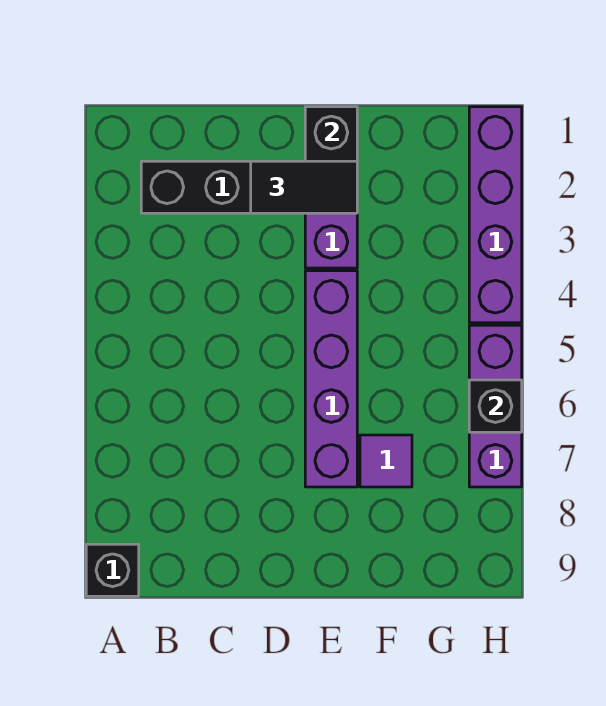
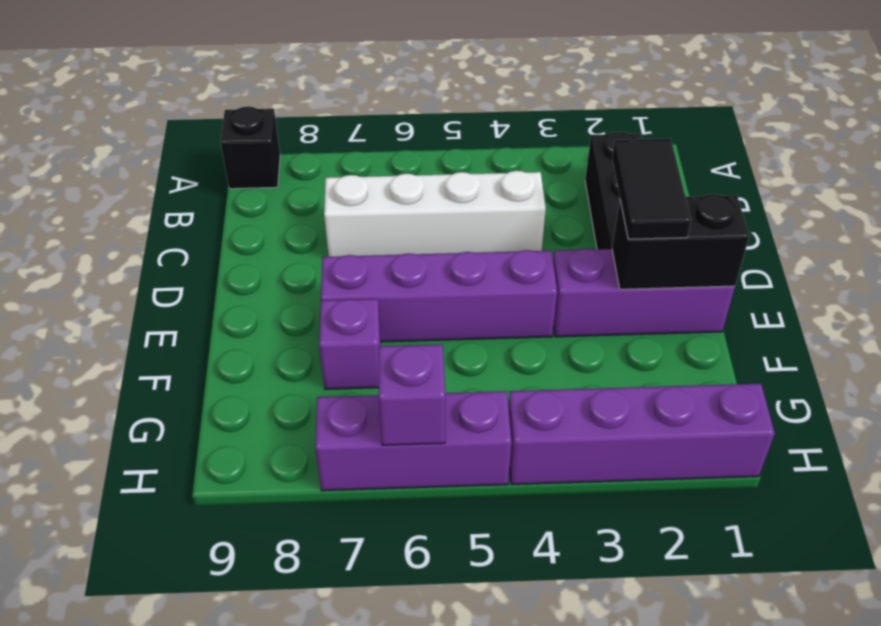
none -> white 1x4 brick [324,171,546,257]
purple 1x1 tile [360,435,412,487] -> purple 1x1 brick [319,299,381,389]
black 1x1 brick [469,380,522,432] -> purple 1x1 brick [379,344,445,445]

